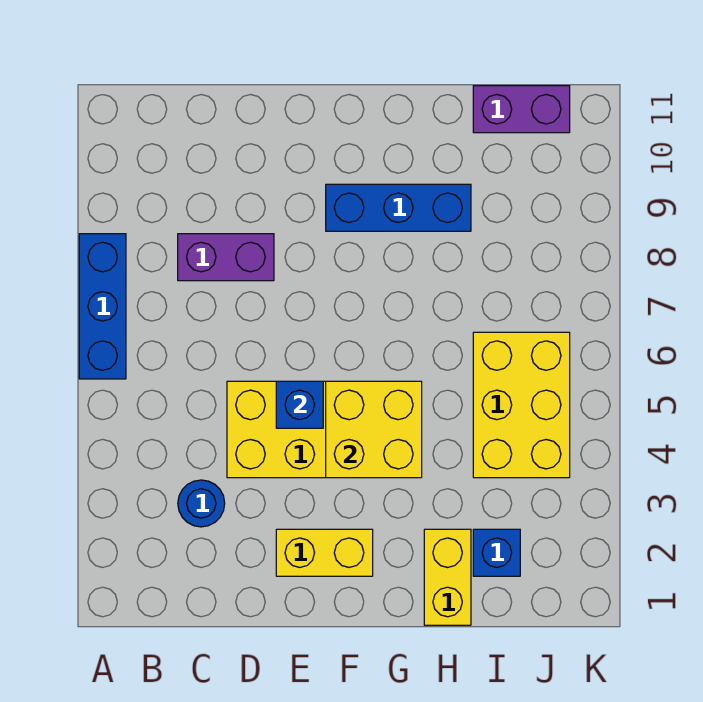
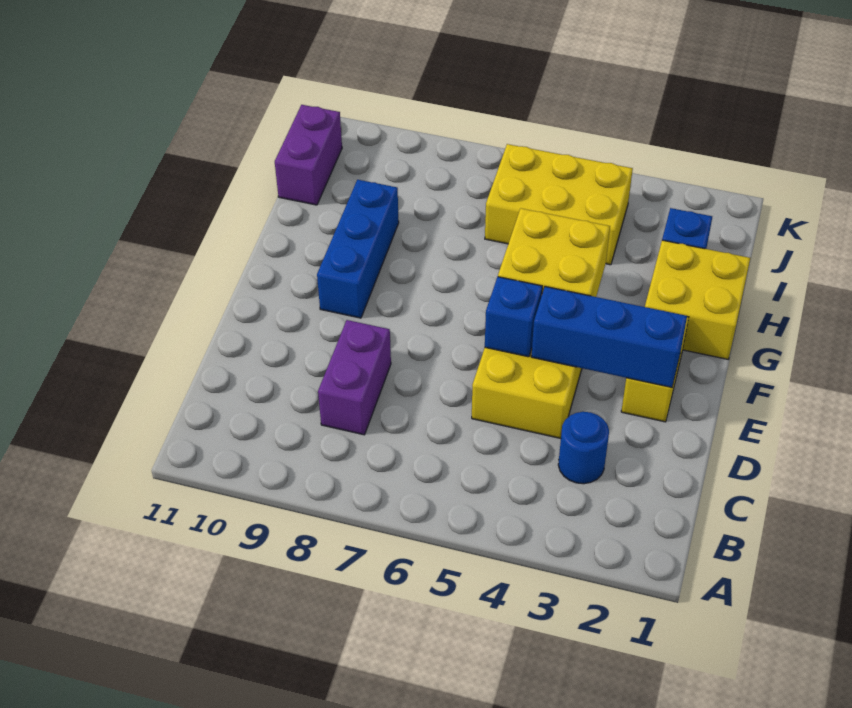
blue 1x3 brick [79,234,126,379] -> blue 1x3 brick moved to [531,287,687,388]
yellow 1x2 brick [424,529,471,625] -> yellow 2x2 brick [645,240,750,359]

